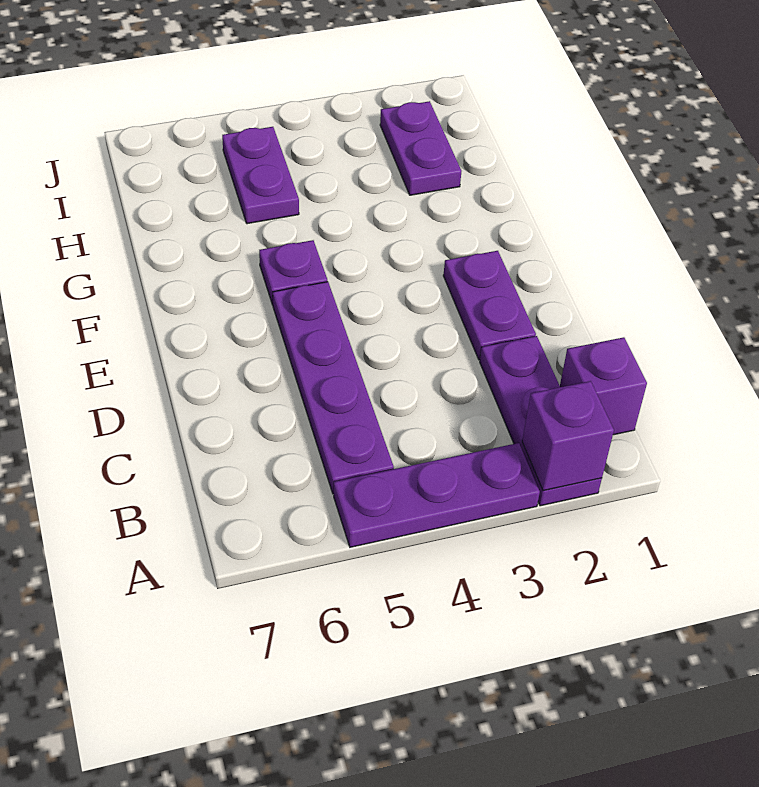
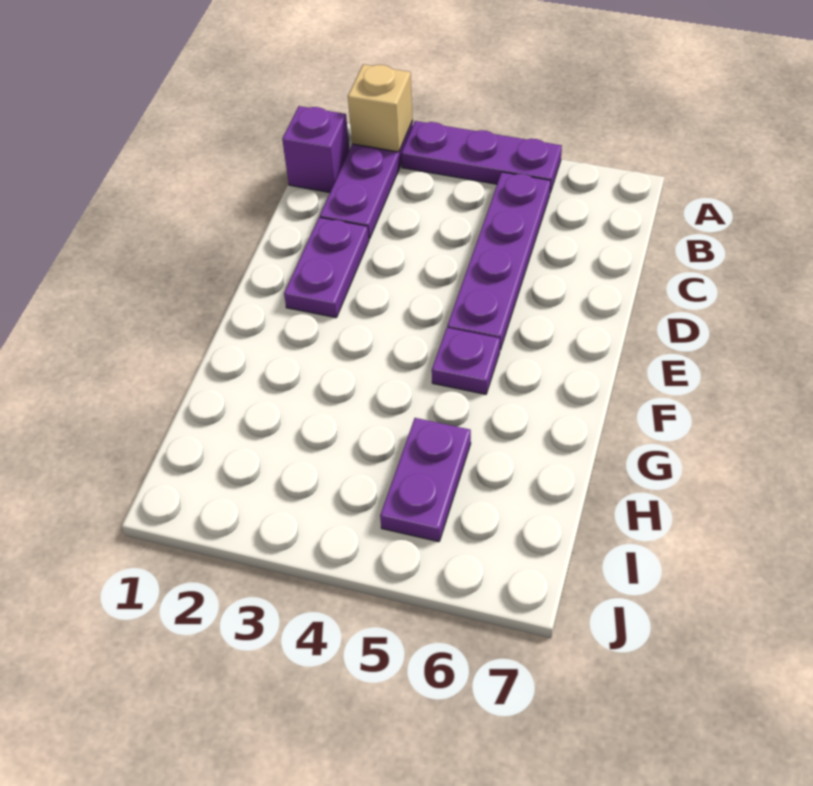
purple 1x1 brick [522,381,614,491] -> tan 1x1 brick [348,64,413,152]
purple 1x2 plate [380,101,461,195] -> none

